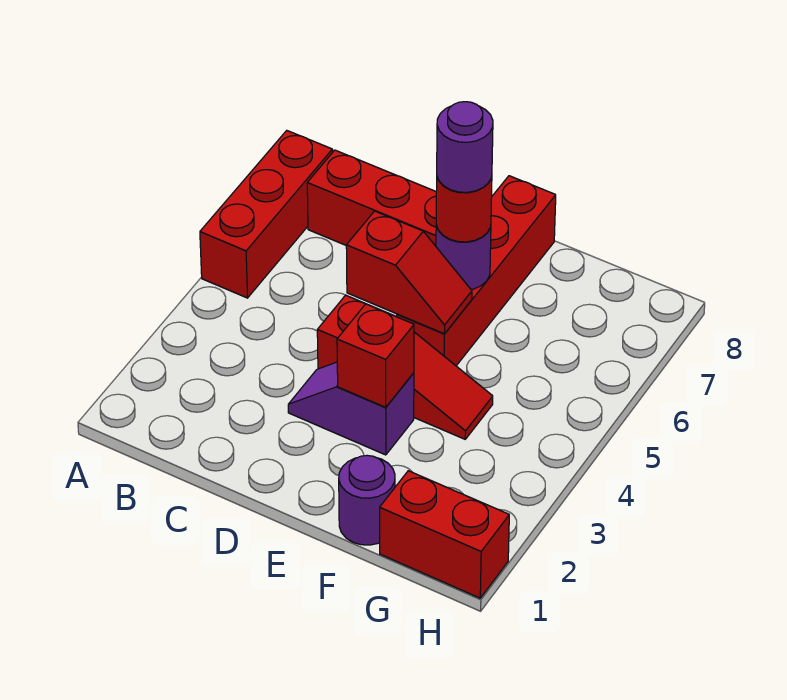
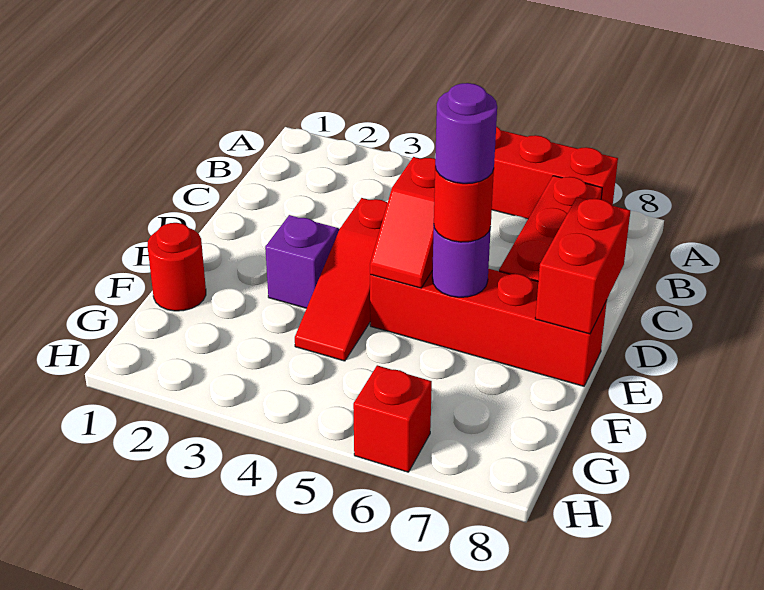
red 1x1 brick [337,304,414,407] -> red 1x1 brick moved to [353,365,432,472]
purple 1x1 round brick [339,455,395,545] -> red 1x1 round brick [147,223,206,311]
red 1x2 brick [380,471,509,598] -> red 1x2 brick moved to [535,197,630,334]

